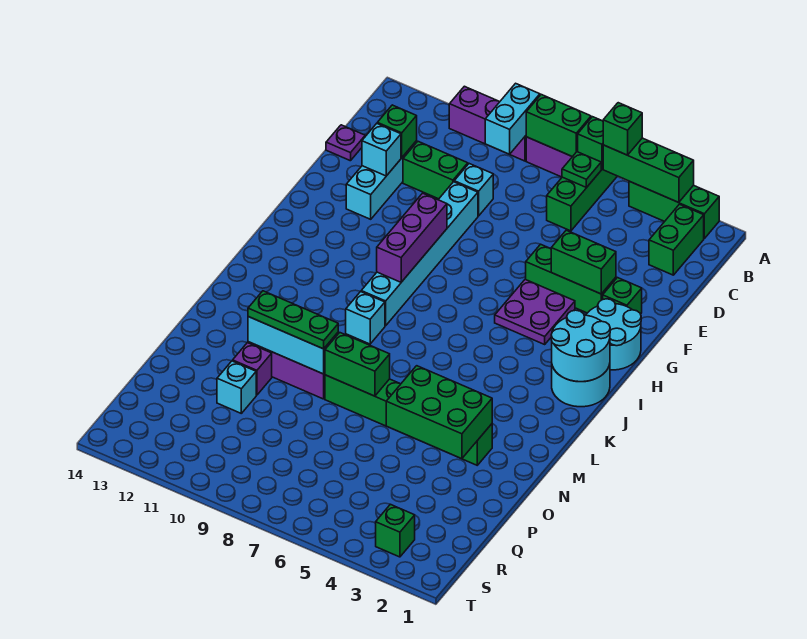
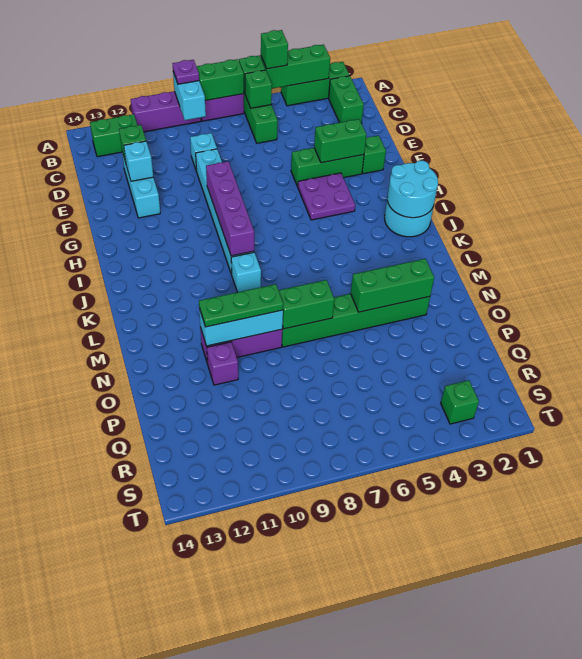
green 1x1 plate [562,152,601,188] -> green 1x1 brick [245,70,272,108]
green 1x2 brick [403,142,468,199] -> green 1x2 brick moved to [90,114,137,157]
purple 1x1 plate [326,125,365,161] -> purple 1x1 plate moved to [173,60,199,84]
cyan 2x2 round brick [586,299,641,370] -> none
purple 1x3 brick [377,193,447,282] -> purple 1x4 brick [206,161,254,256]
green 2x3 brick [386,366,492,459] -> green 1x3 brick [351,259,434,312]
cyan 1x1 brick [217,361,256,413] -> none

